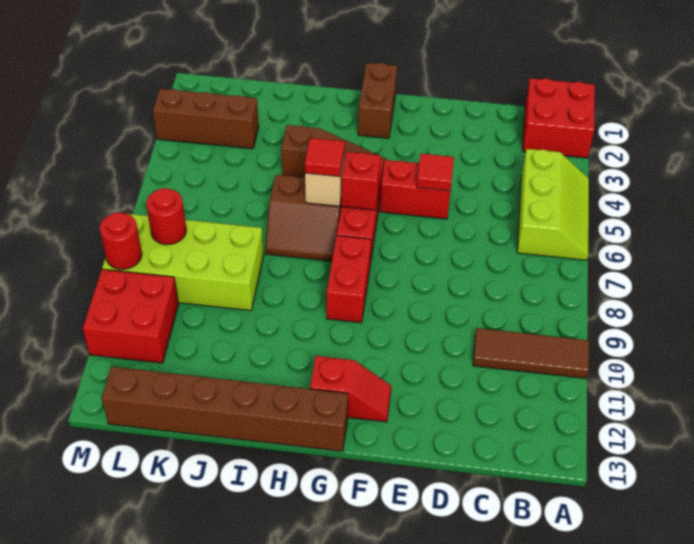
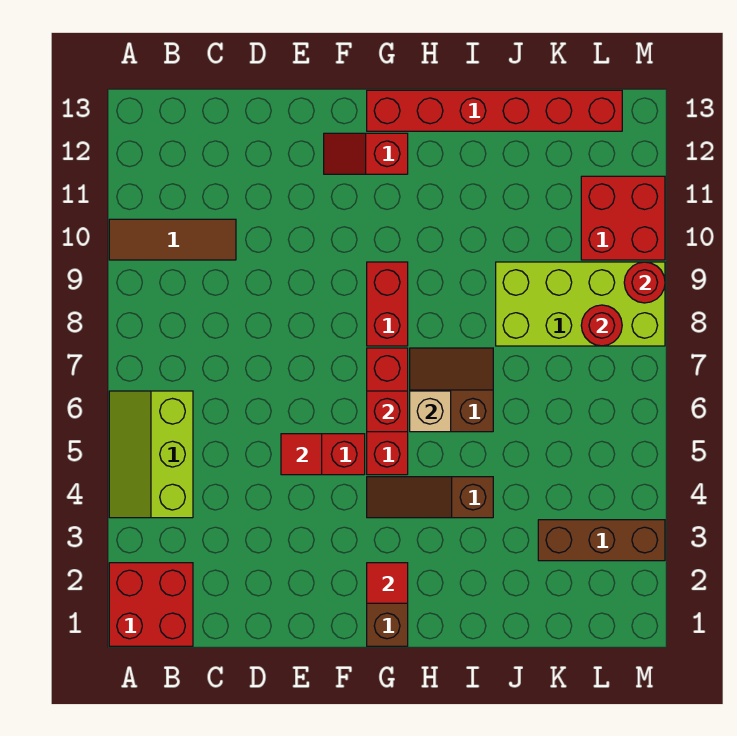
brown 1x6 brick [102,367,348,451] -> red 1x6 brick [367,90,622,131]
red 1x1 tile [305,138,345,177] -> red 1x1 tile moved to [367,563,408,603]

